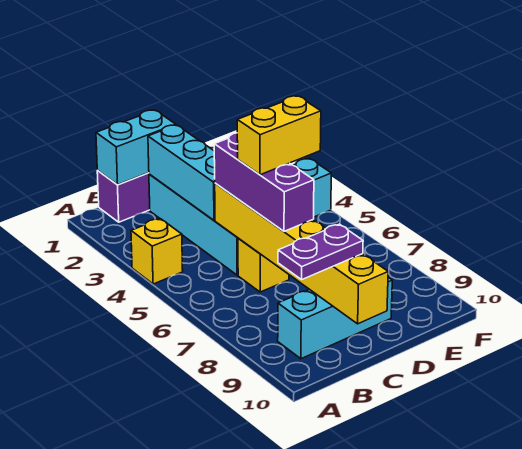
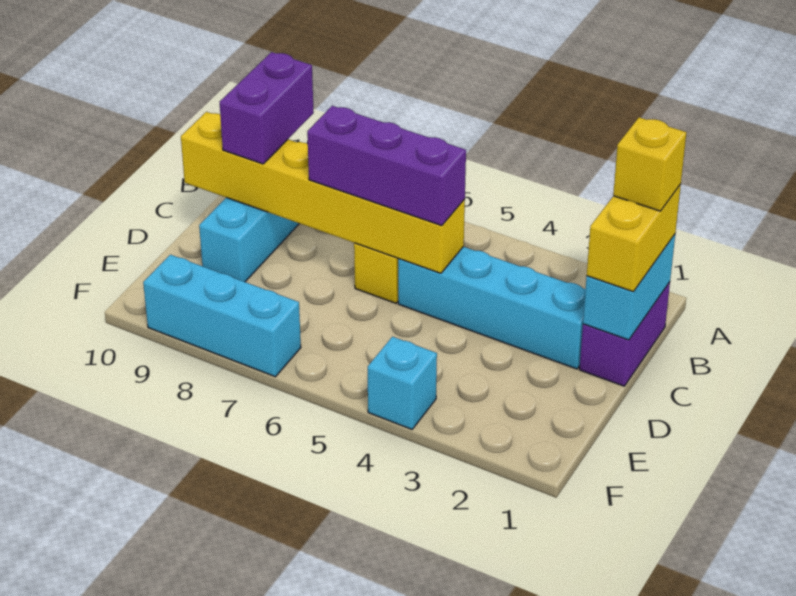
yellow 1x1 brick [131,219,183,284] -> yellow 1x1 brick moved to [613,117,686,211]
purple 1x2 plate [278,224,363,279] -> purple 1x2 brick [220,52,314,164]
cyan 1x3 brick [148,125,215,220] -> cyan 1x3 brick moved to [143,255,301,377]
yellow 1x2 brick [237,96,321,175] -> yellow 1x2 brick moved to [587,184,681,291]

